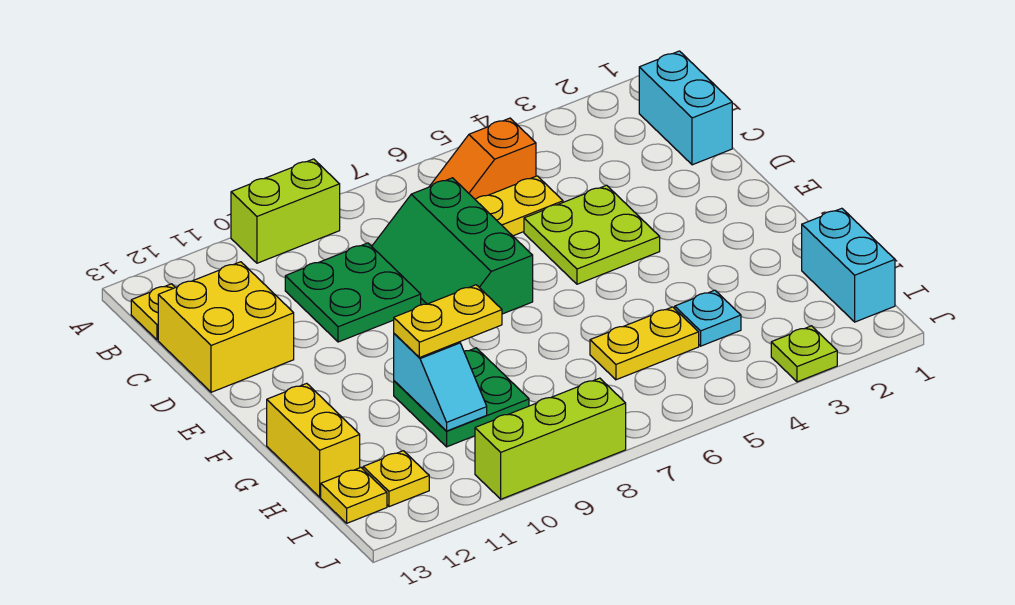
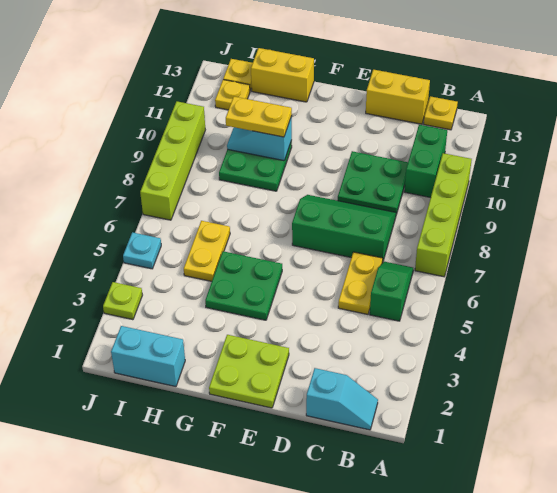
lime 1x2 brick [231,159,340,263] -> lime 1x4 brick [415,153,472,277]
cyan 1x2 brick [639,51,732,165] -> cyan 1x2 slope [306,368,378,430]
orange 1x2 slope [429,118,536,199] -> green 1x2 slope [370,262,413,321]
none -> green 1x2 brick [404,125,447,198]
yellow 2x2 brick [158,262,294,392] -> yellow 1x2 brick [366,70,430,124]
lime 2x2 plate [524,185,660,284] -> lime 2x2 plate moved to [209,335,289,408]
none -> green 2x2 plate [205,251,282,320]
yellow 1x2 plate [394,285,502,358] -> yellow 1x2 plate turned to [226,97,292,137]
cyan 1x1 plate [675,290,741,346] -> cyan 1x1 plate moved to [123,232,161,269]
lime 1x3 brick [475,378,626,499] -> lime 1x4 brick [140,101,205,220]

